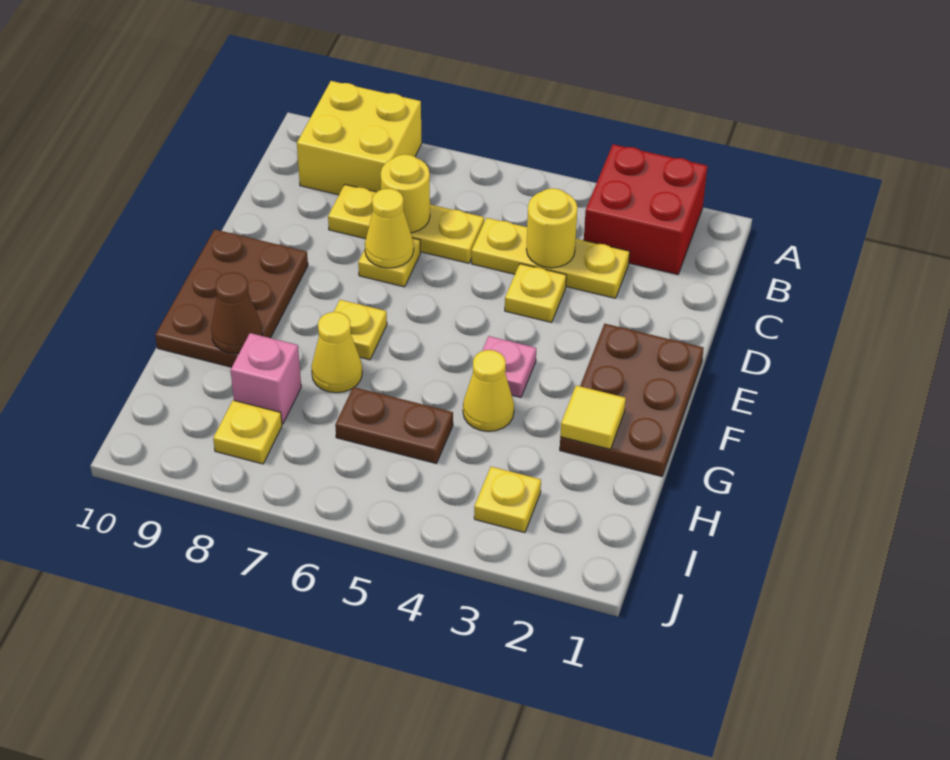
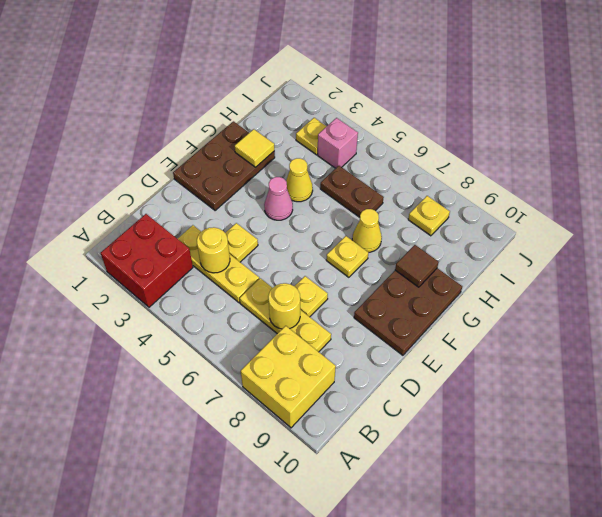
yellow 1x1 cone [365,189,414,268] -> none
pink 1x1 plate [482,336,536,397] -> pink 1x1 cone [264,177,293,220]
brown 1x1 cone [211,272,262,354] -> brown 1x1 tile [395,245,439,287]
pink 1x1 brick [231,333,301,424] -> pink 1x1 brick moved to [318,118,358,168]

